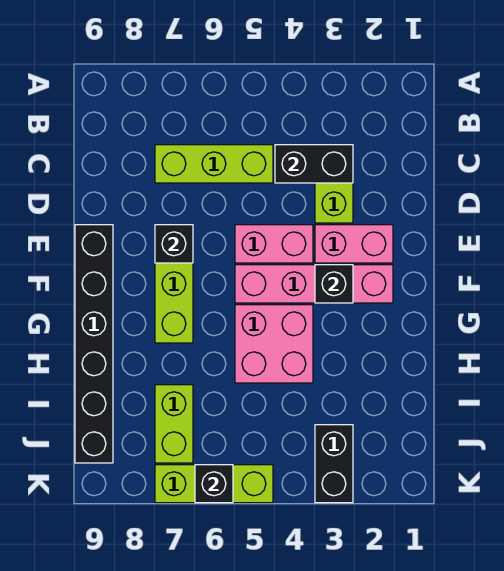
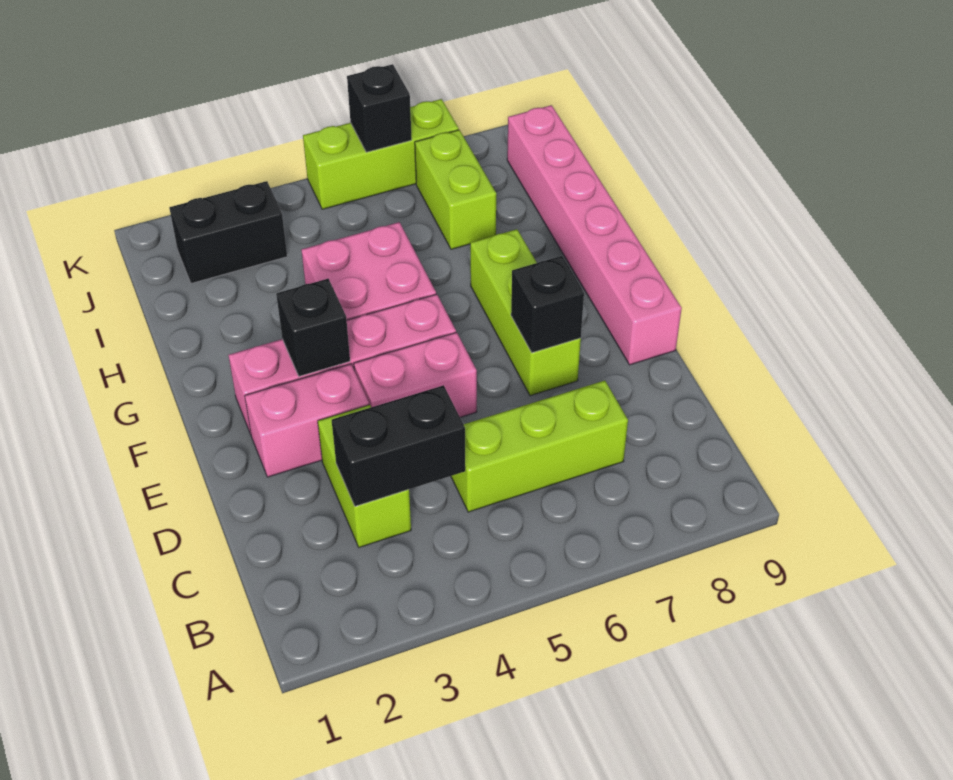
black 1x6 brick [75,225,113,463] -> pink 1x6 brick [507,105,682,365]
black 1x2 brick [315,425,353,503] -> black 1x2 brick turned to [169,181,287,283]

